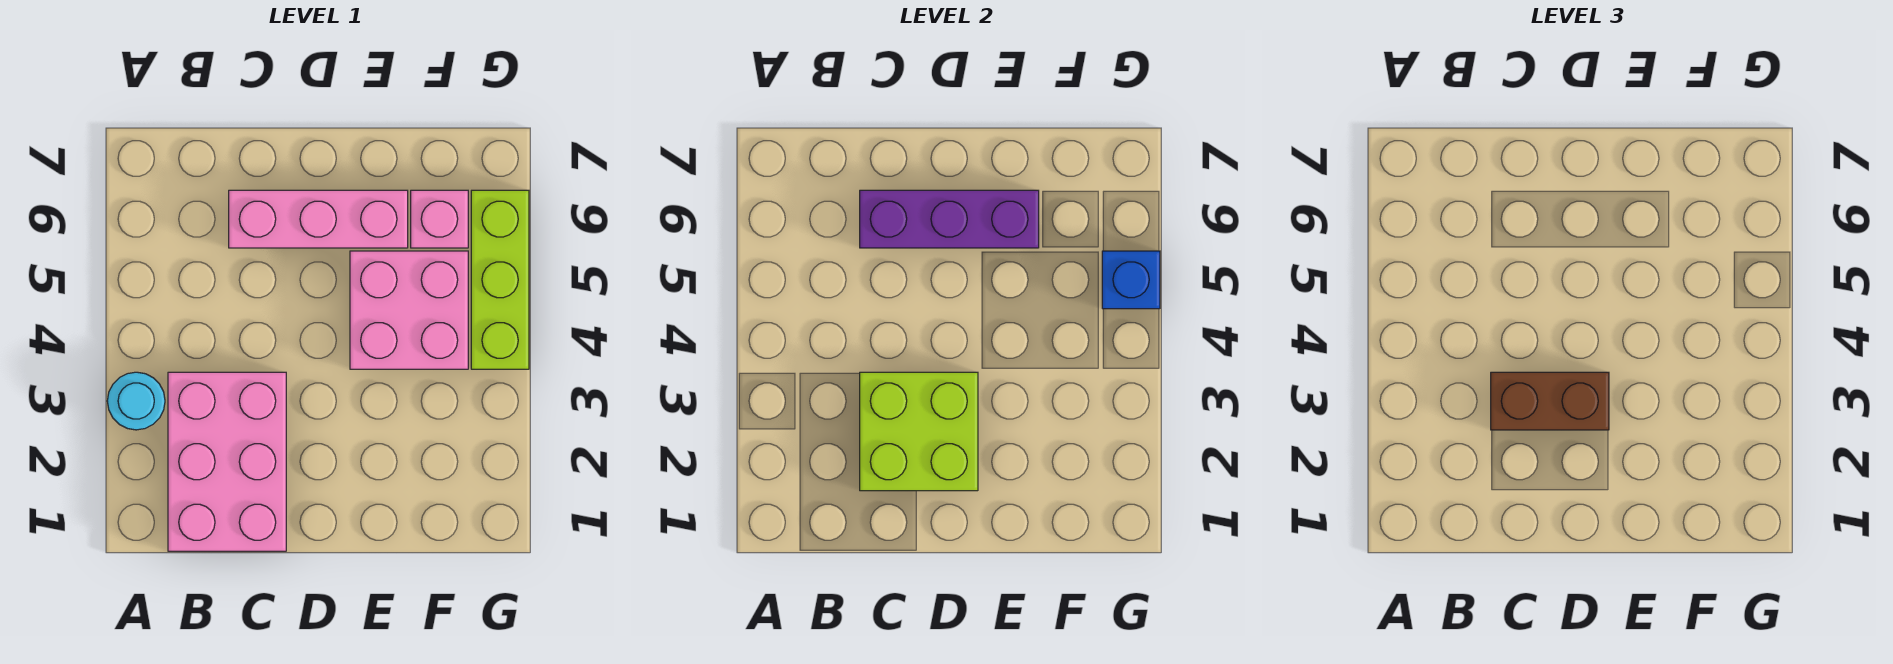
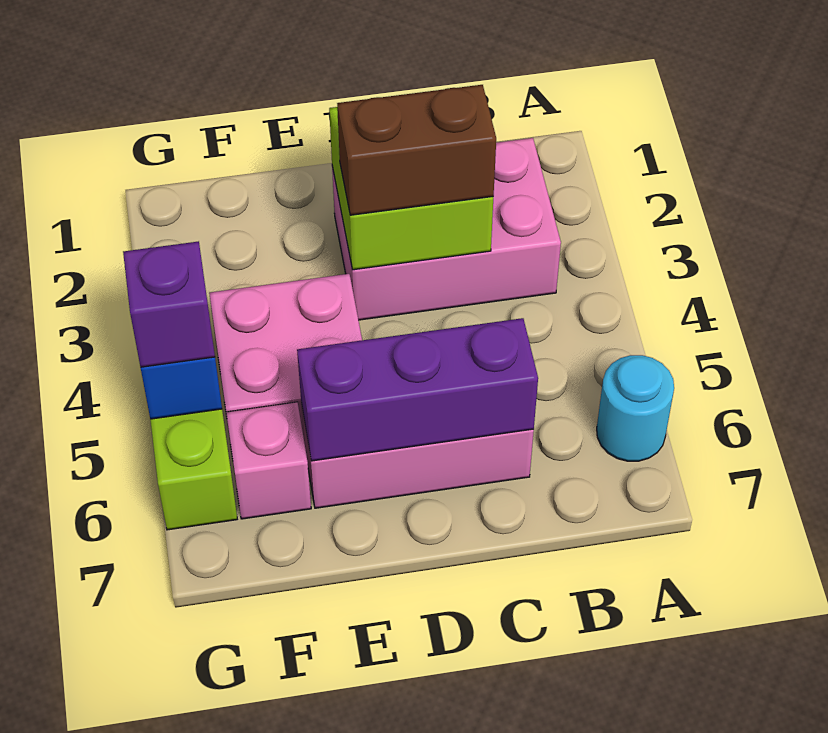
cyan 1x1 round brick [107,372,165,430] -> cyan 1x1 round brick moved to [597,355,674,461]
pink 2x3 brick [168,372,286,551] -> pink 2x3 brick turned to [332,138,561,320]
none -> purple 1x1 brick [123,241,215,367]

